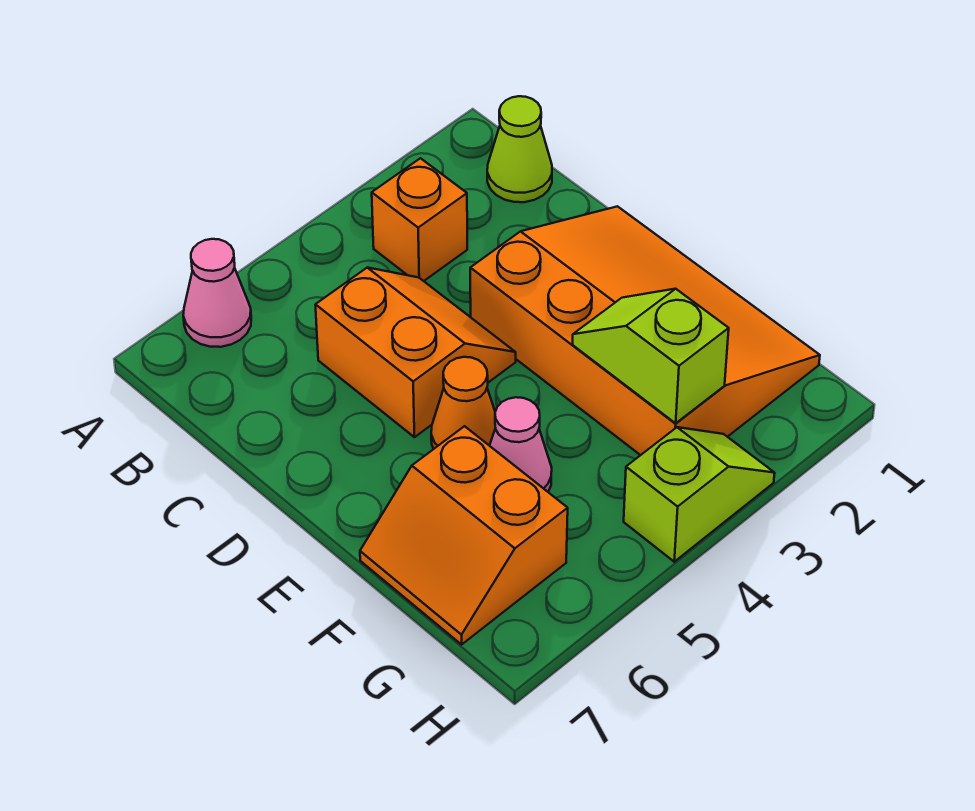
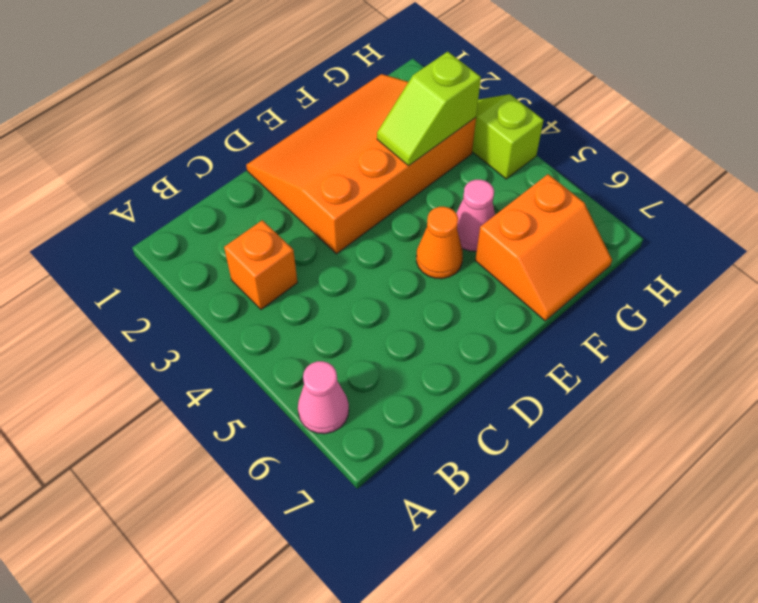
lime 1x1 cone [487,96,552,202] -> none
orange 2x2 slope [316,268,516,437] -> none

